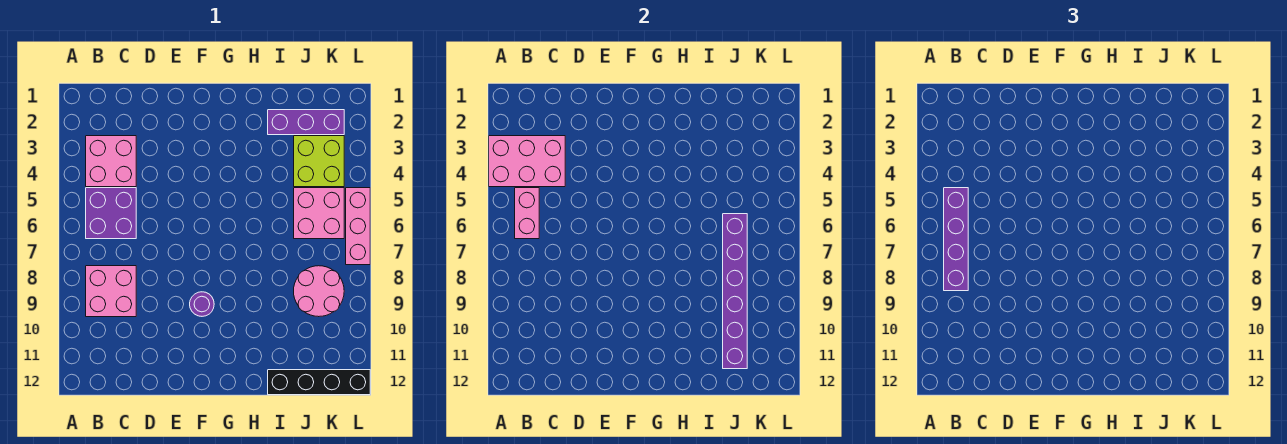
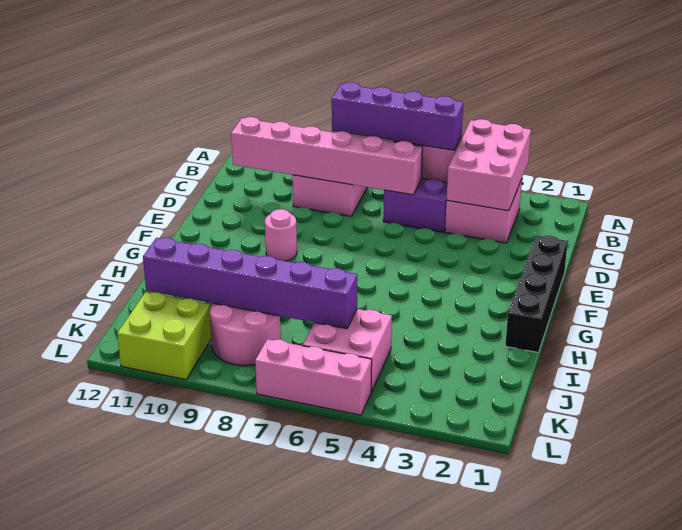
none -> pink 1x6 brick [231,117,423,195]
purple 1x1 round brick [190,292,214,316] -> pink 1x1 round brick [265,209,297,261]
purple 1x3 brick [268,110,344,135] -> none
black 1x4 brick [268,370,370,395] -> black 1x4 brick moved to [505,235,568,352]
lime 2x2 brick [294,136,344,187] -> lime 2x2 brick moved to [117,292,211,380]

